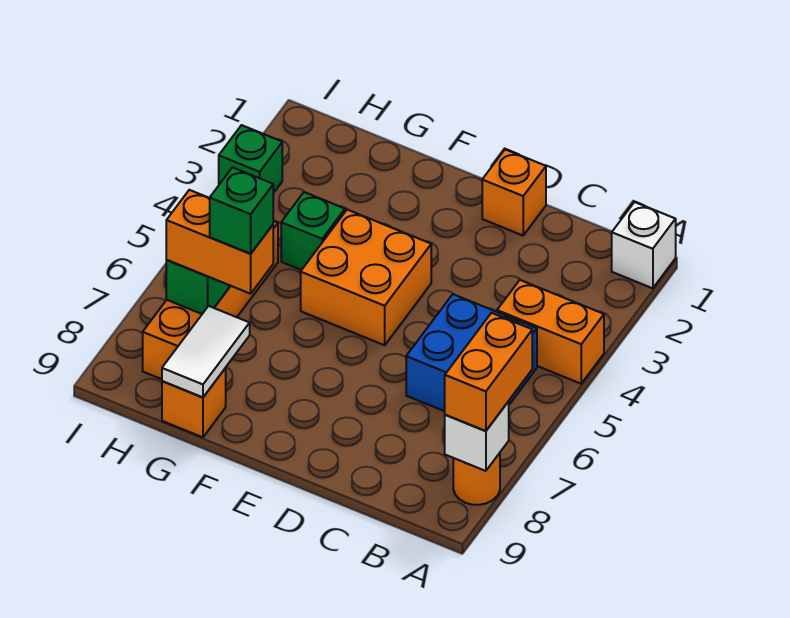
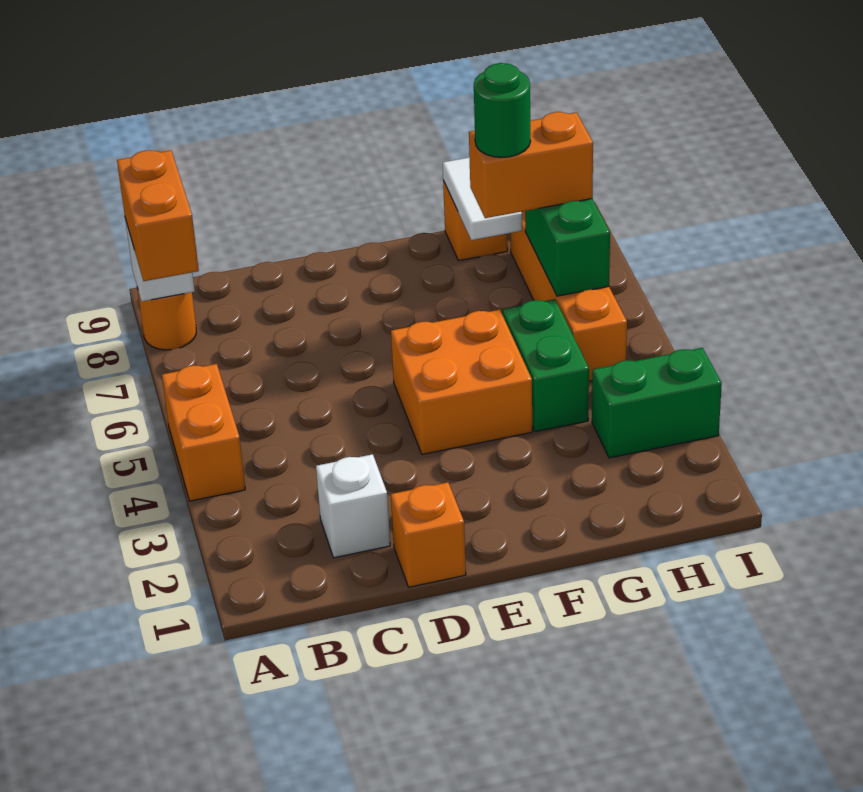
white 1x1 brick [612,202,676,288] -> white 1x1 brick moved to [316,454,390,558]
orange 1x2 brick [497,280,604,384] -> orange 1x2 brick turned to [162,364,245,501]
blue 2x2 brick [406,294,537,411] -> none
green 1x1 brick [281,192,345,270] -> green 1x2 brick [503,299,589,432]
green 1x1 brick [210,167,273,254] -> green 1x1 round brick [474,63,531,157]
green 1x1 brick [219,125,282,193] -> green 1x2 brick [592,348,722,458]

